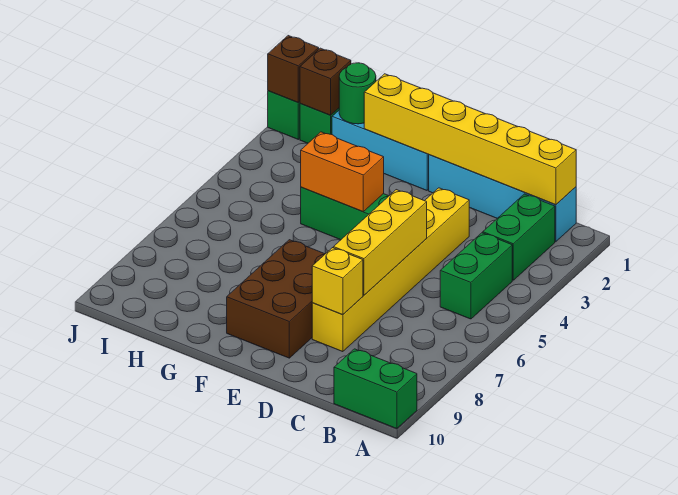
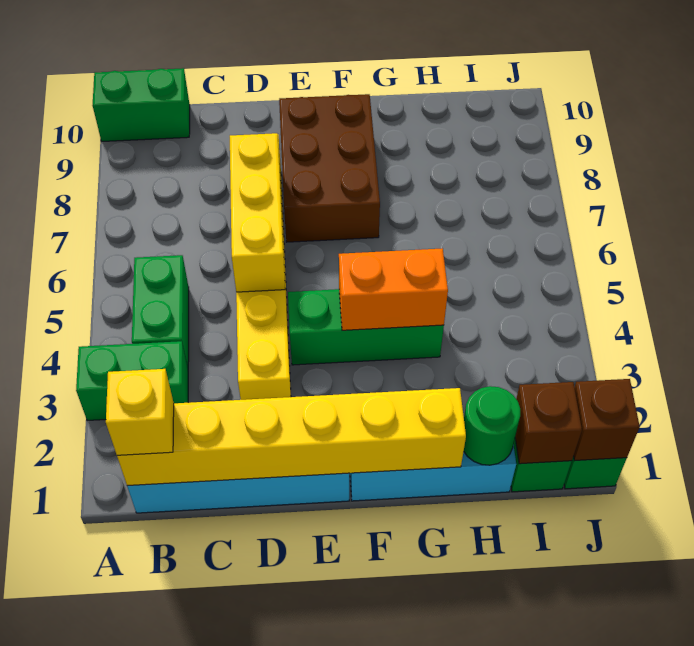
green 1x2 brick [483,194,555,280] -> green 1x2 brick turned to [76,341,188,421]
yellow 1x1 brick [312,248,363,315] -> yellow 1x1 brick moved to [106,369,174,455]

